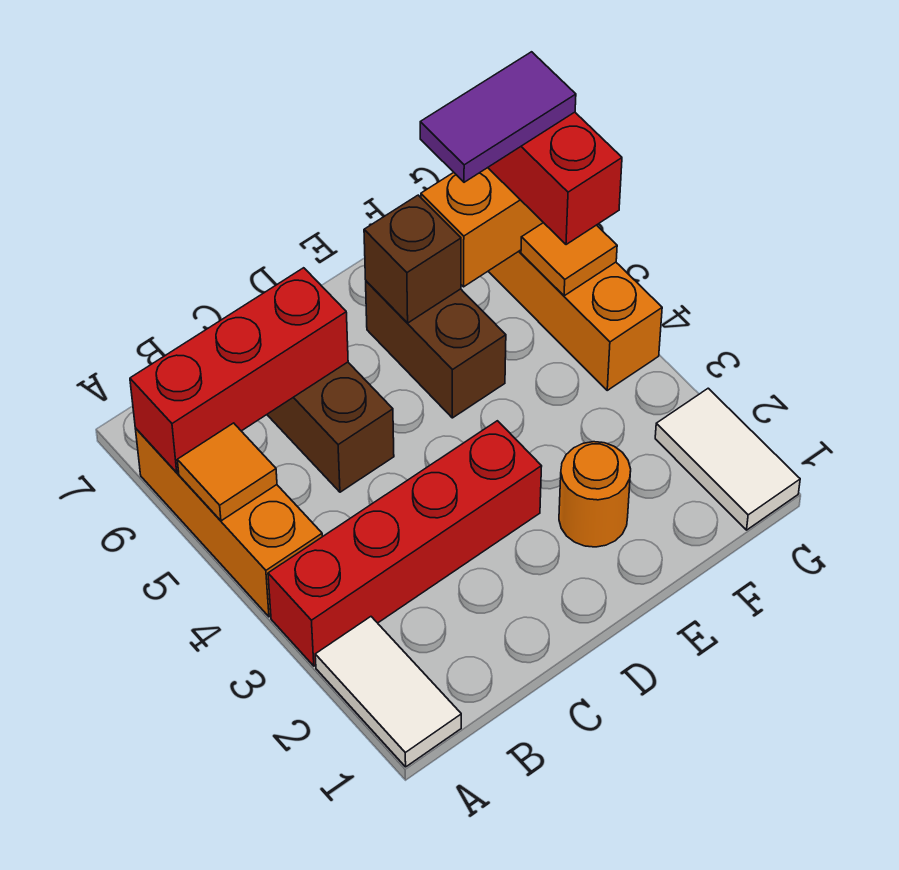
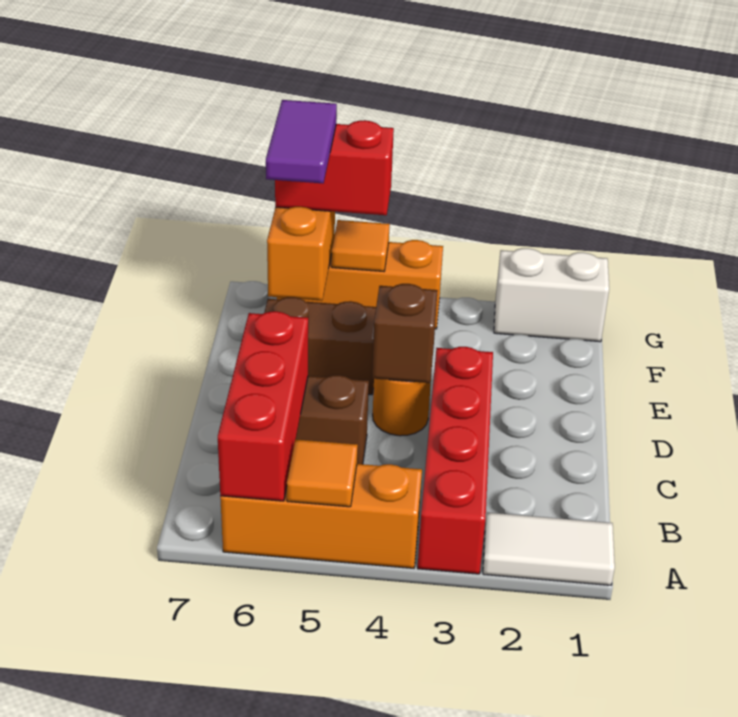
orange 1x1 round brick [559,442,631,547] -> orange 1x1 round brick moved to [373,370,432,436]
brown 1x1 brick [364,195,461,323] -> brown 1x1 brick moved to [372,284,438,383]
white 1x2 tile [655,388,800,530] -> white 1x2 brick [494,248,609,342]

